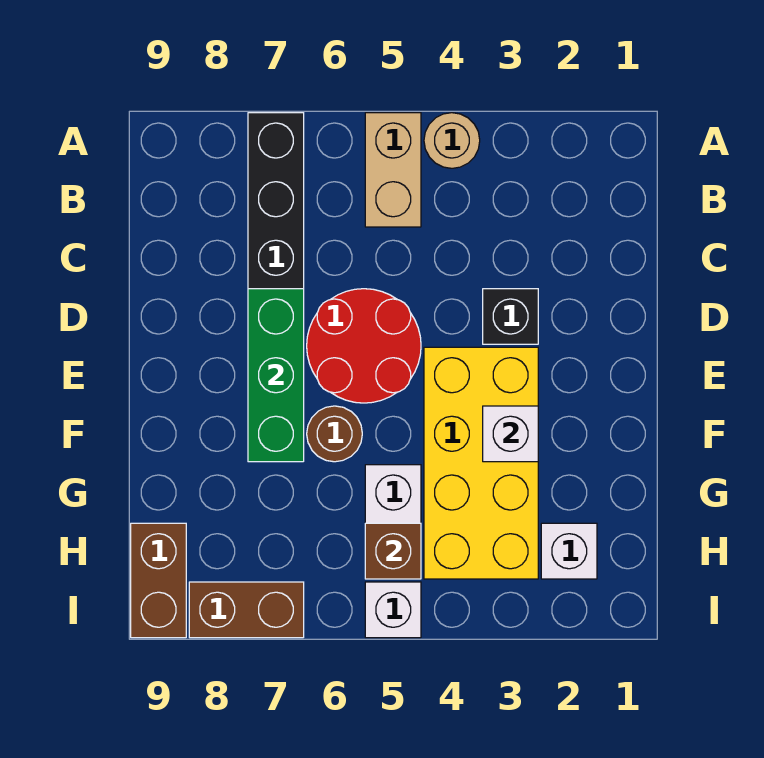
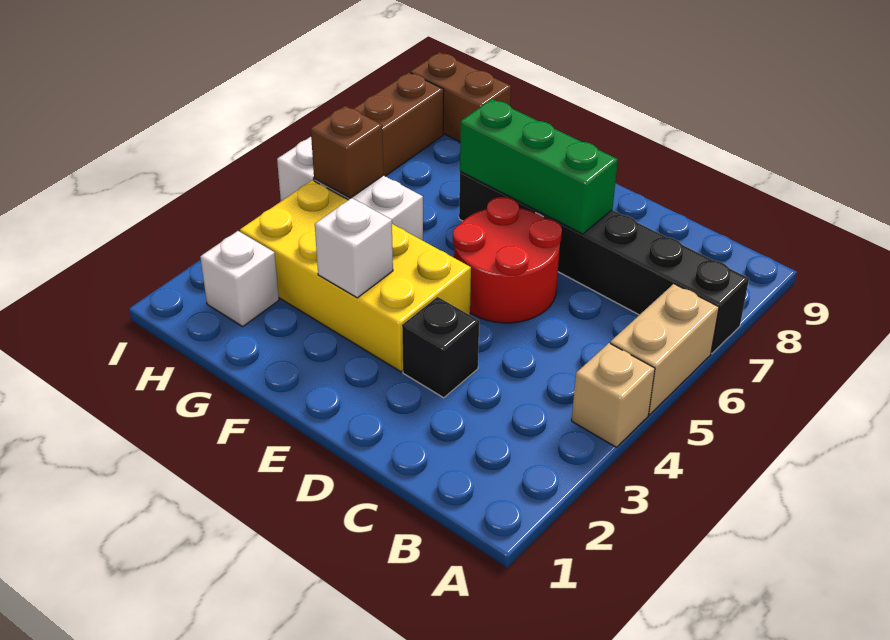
tan 1x1 round brick [424,113,480,168] -> tan 1x1 brick [572,343,655,447]
tan 1x2 brick [365,113,421,227] -> tan 1x2 brick turned to [610,284,719,415]
brown 1x1 round brick [307,406,362,462] -> none

